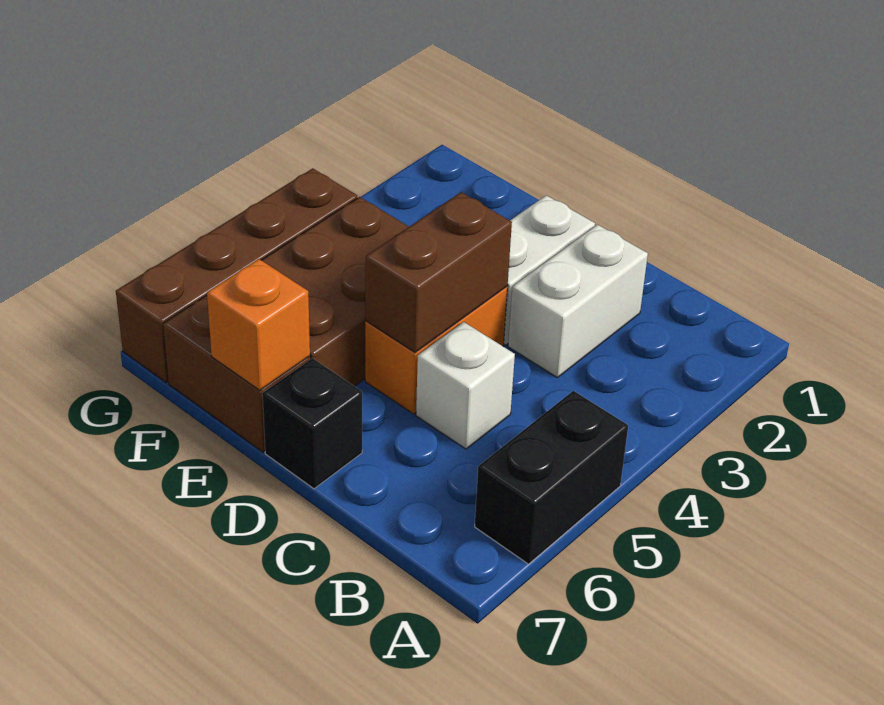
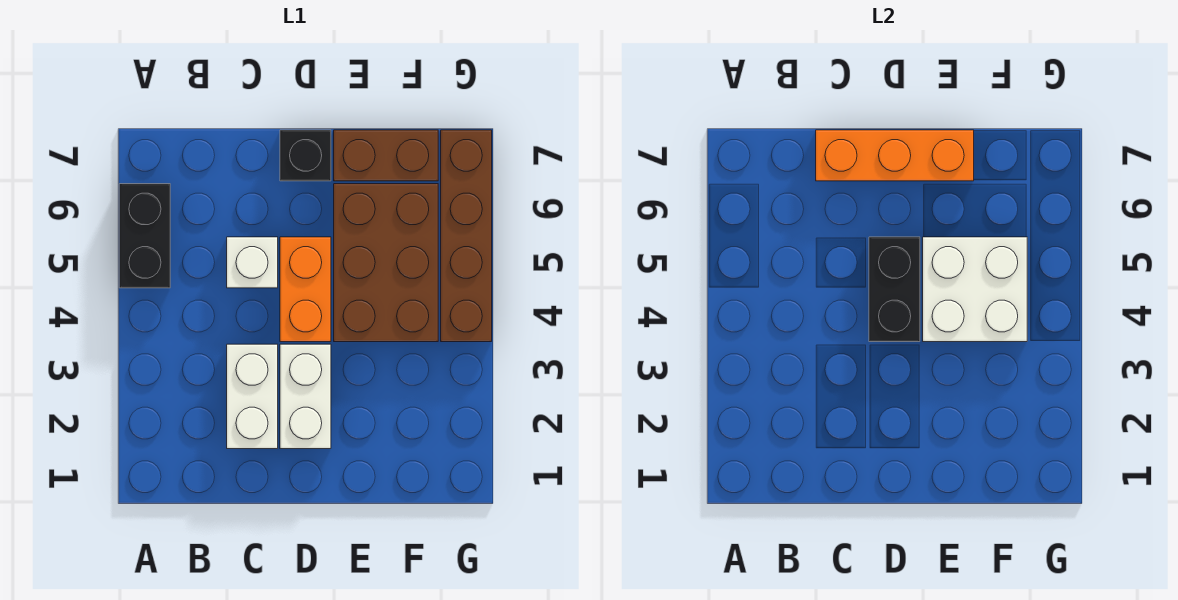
brown 1x2 brick [365,192,512,353] -> black 1x2 brick [869,237,920,342]
none -> white 2x2 brick [923,237,1027,342]
orange 1x1 brick [207,259,310,390] -> orange 1x3 brick [816,130,974,181]

